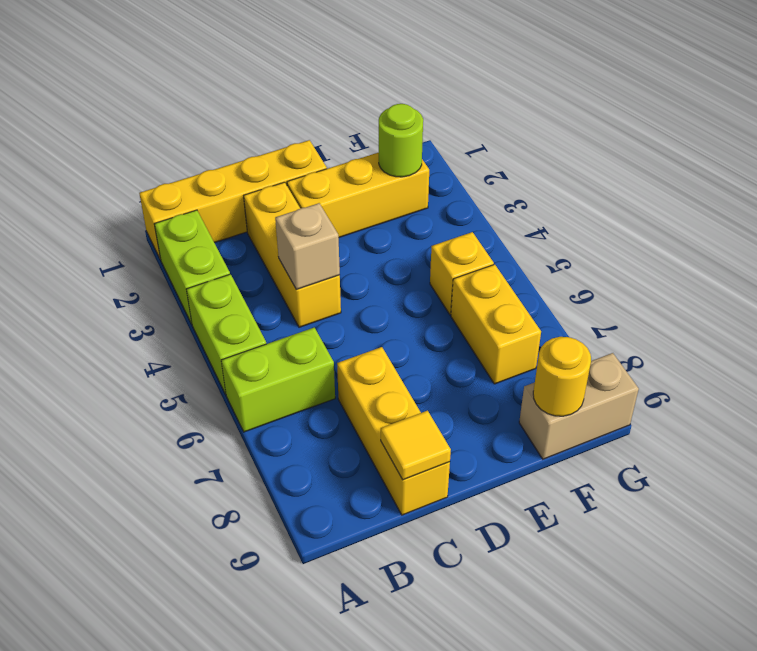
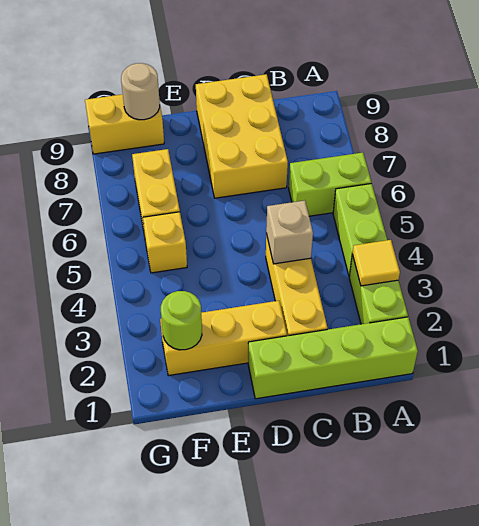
yellow 1x4 brick [139,140,327,260] -> lime 1x4 brick [248,317,418,399]
yellow 1x3 brick [337,347,450,515] -> yellow 2x3 brick [196,74,288,198]
yellow 1x1 tile [381,411,451,480] -> yellow 1x1 tile moved to [353,240,400,286]
tan 1x2 brick [519,353,639,459] -> yellow 1x2 brick [85,94,164,154]
yellow 1x1 round brick [533,337,591,416] -> tan 1x1 round brick [121,63,160,120]

